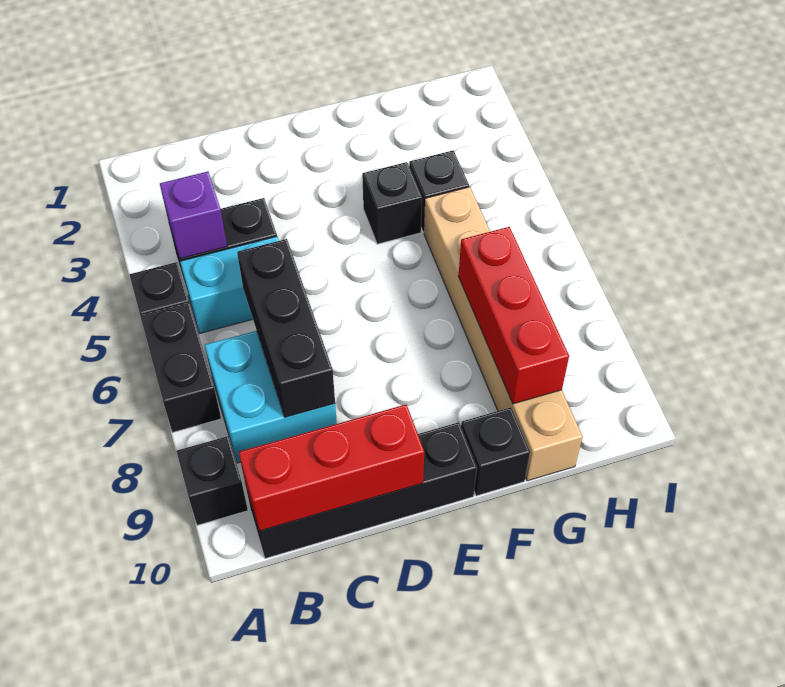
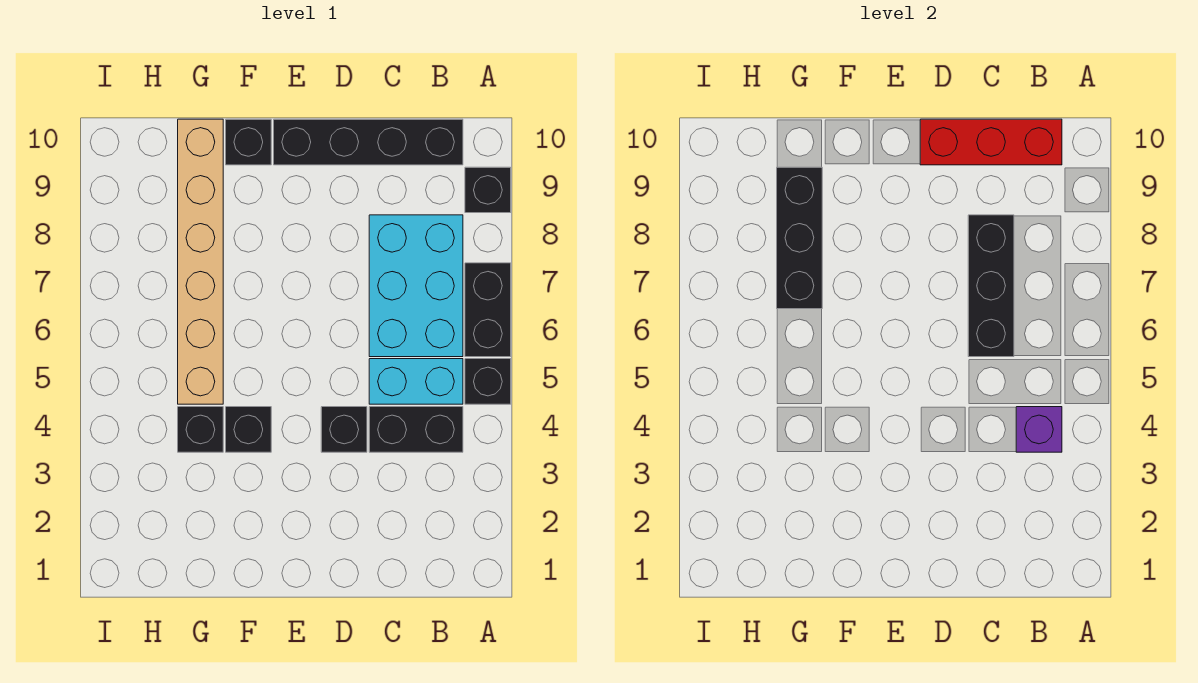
cyan 2x2 brick [205,331,337,463] -> cyan 2x3 brick [369,215,463,357]
none -> black 1x1 brick [321,407,367,452]
red 1x3 brick [458,227,569,404] -> black 1x3 brick [777,167,822,309]

